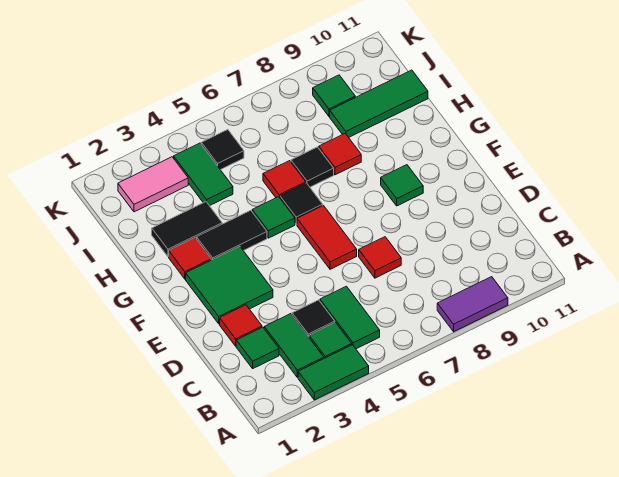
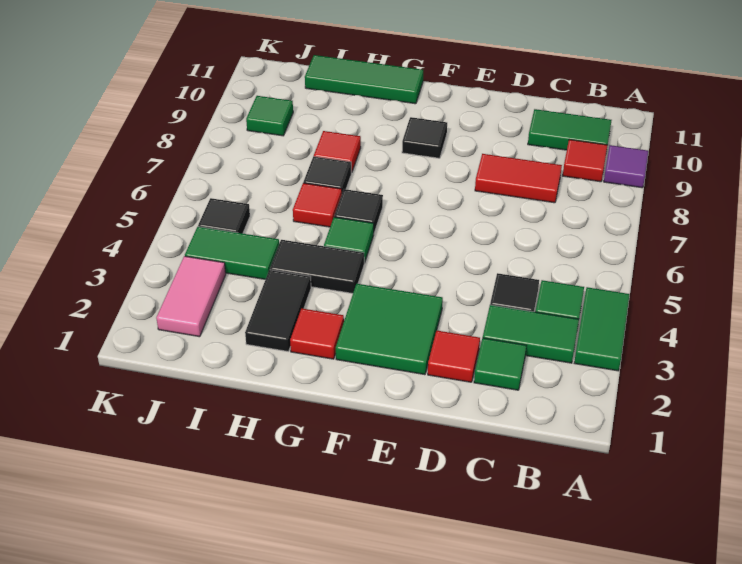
purple 1x2 tile [437,277,508,332] -> purple 1x1 tile [604,145,648,188]
green 1x2 tile [320,286,380,349] -> green 1x2 tile moved to [528,109,612,150]
red 1x1 tile [359,237,401,278] -> red 1x1 tile moved to [563,140,607,182]
red 1x2 tile [297,206,357,269] -> red 1x2 tile moved to [475,154,562,203]
green 1x1 tile [381,165,423,206] -> black 1x1 tile [402,117,447,158]
black 1x2 tile [197,210,267,260] -> black 1x2 tile turned to [270,240,364,293]
green 1x3 tile [330,70,428,137] -> green 1x3 tile turned to [305,55,423,104]

